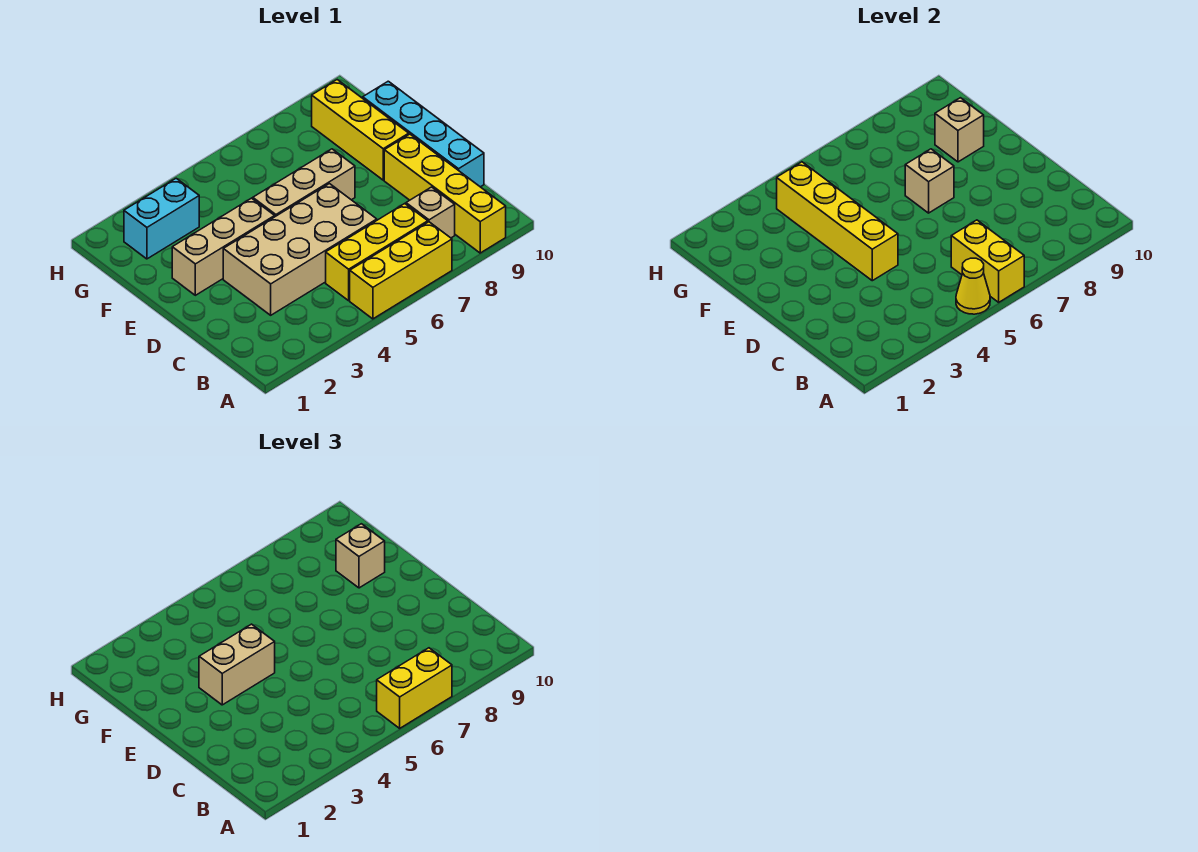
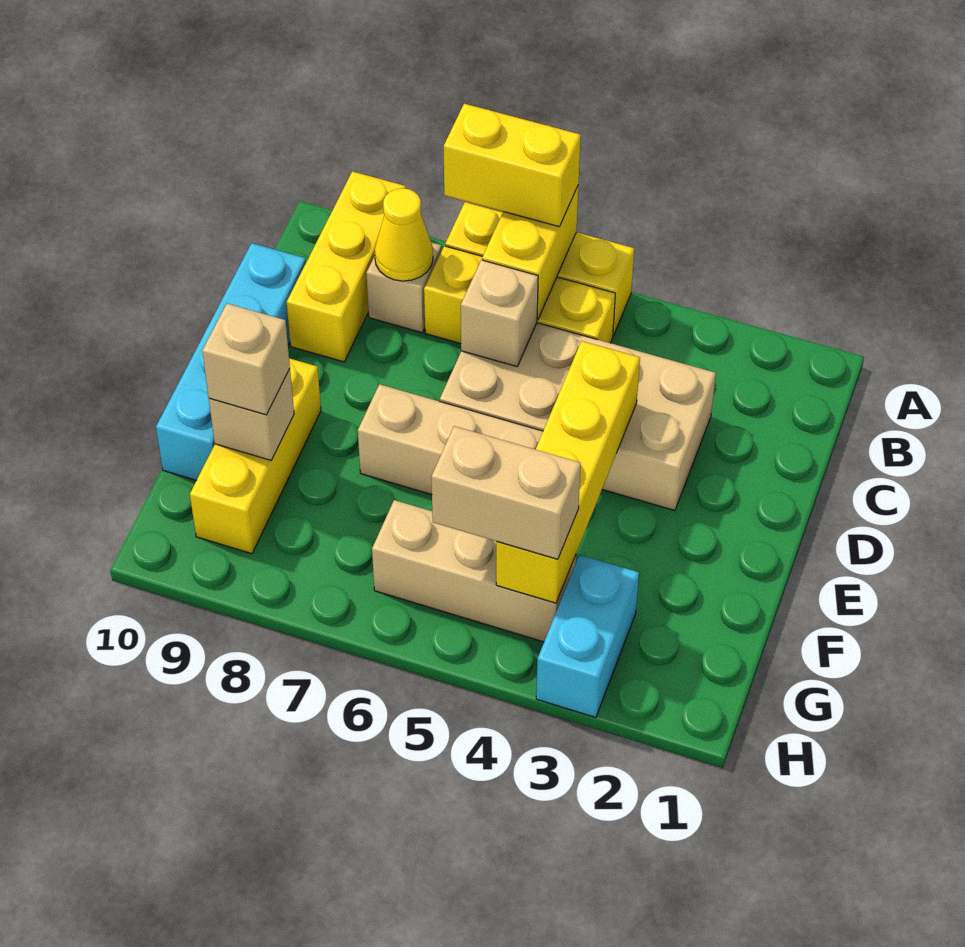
yellow 1x1 cone [956,258,990,314] -> yellow 1x1 cone moved to [375,188,433,281]
yellow 1x4 brick [384,134,506,253] -> yellow 1x3 brick [287,171,406,362]
tan 1x3 brick [172,198,275,295] -> tan 1x3 brick moved to [372,500,576,642]
tan 1x2 brick [199,624,275,705] -> tan 1x2 brick moved to [431,426,581,559]
tan 1x1 brick [905,149,954,213] -> tan 1x1 brick moved to [461,260,538,367]
cyan 1x2 brick [124,178,199,259] -> cyan 1x2 brick turned to [536,555,639,717]

